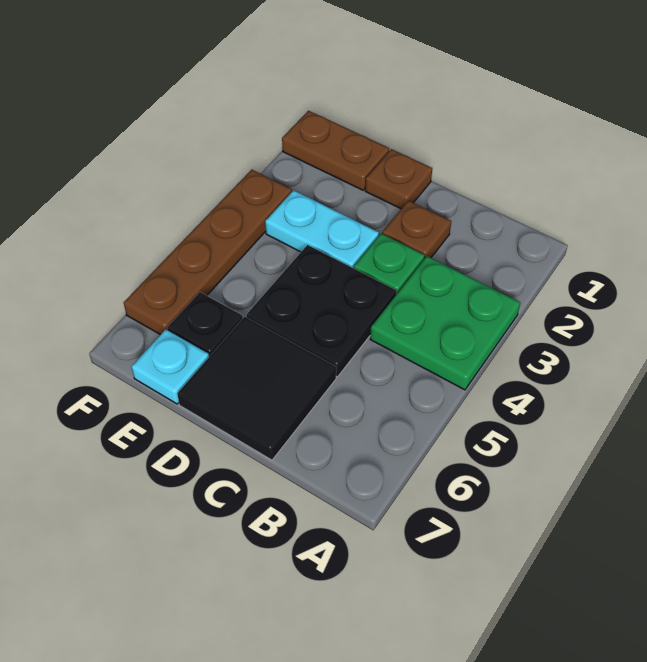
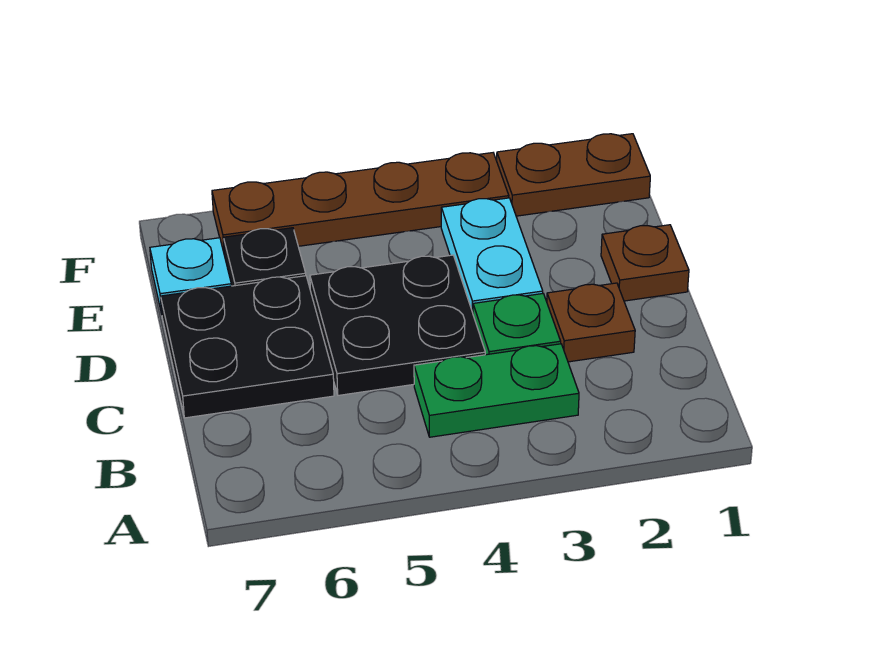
green 2x2 plate [370,256,520,390] -> green 1x2 plate [414,344,579,437]
black 2x2 tile [177,317,336,460] -> black 2x2 plate [161,276,334,418]
brown 1x2 plate [282,111,389,190] -> brown 1x2 plate turned to [497,134,650,216]

